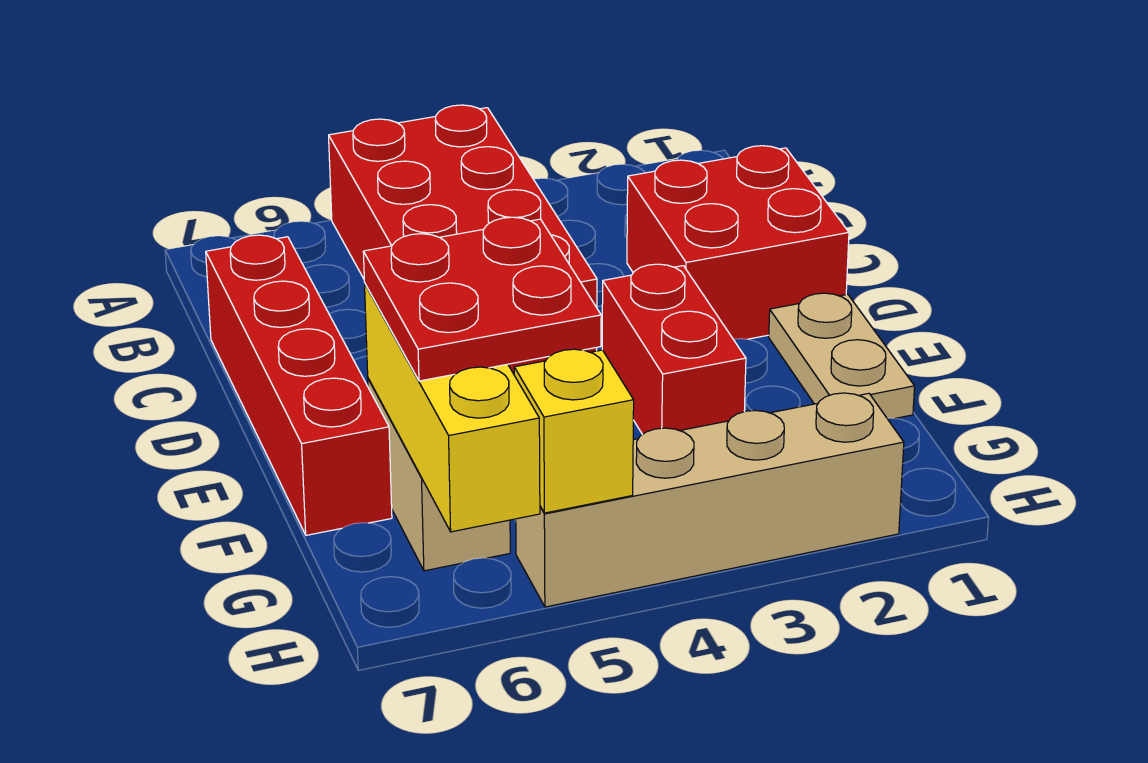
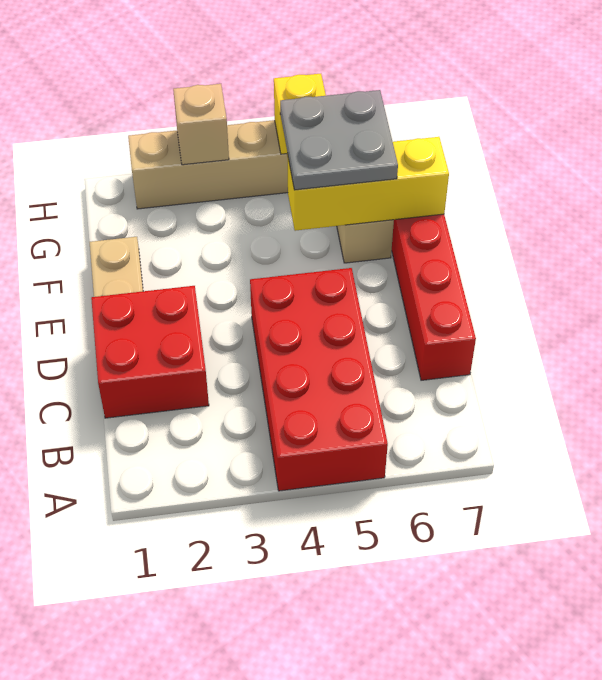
red 1x2 brick [602,264,746,434] -> none
red 2x2 plate [363,217,601,381] -> grey 2x2 plate [280,90,398,190]
yellow 1x3 brick [365,284,540,532] -> yellow 1x3 brick turned to [287,137,449,231]
none -> tan 1x1 brick [173,84,229,165]

